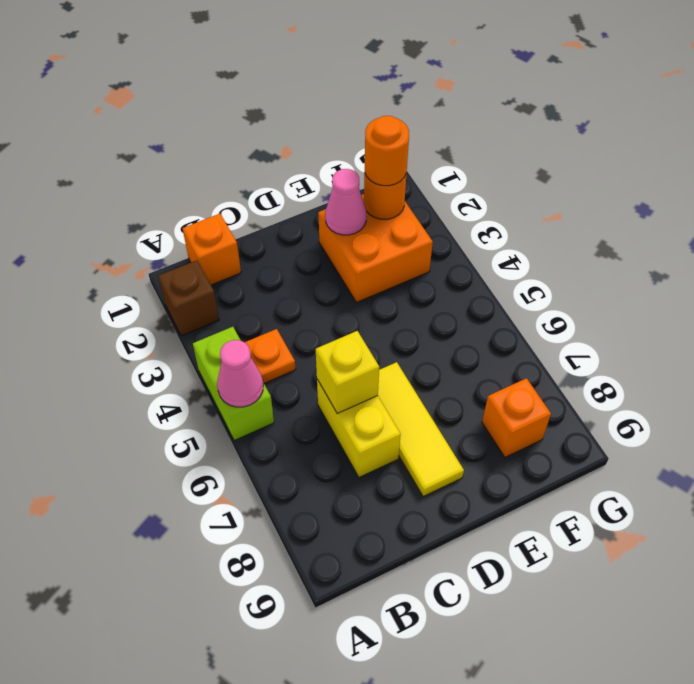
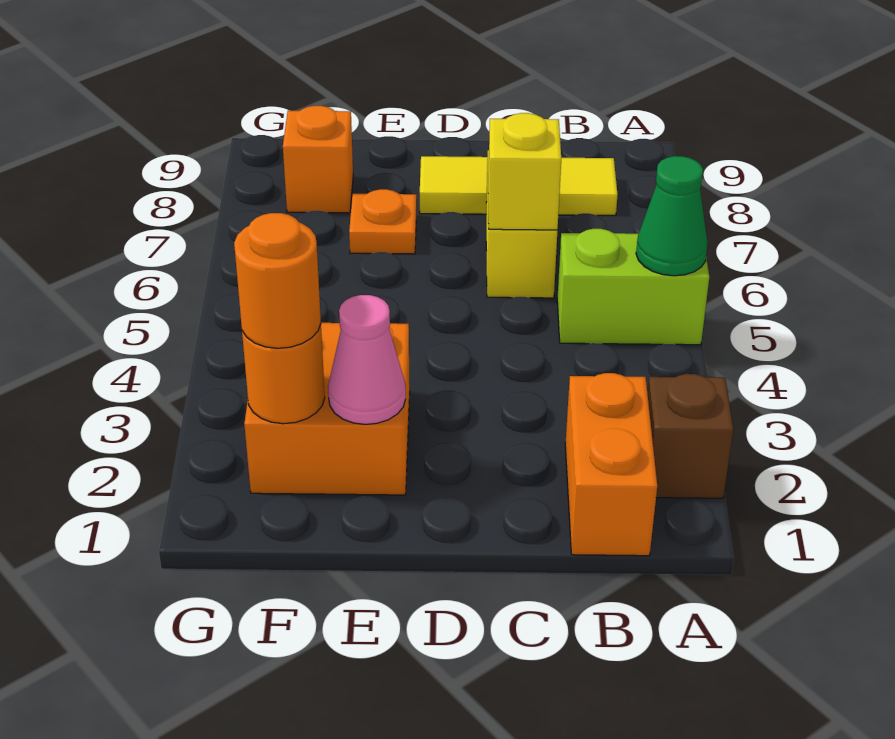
lime 1x2 brick [193,327,274,441] -> lime 1x2 brick turned to [557,229,709,345]
pink 1x1 cone [217,340,263,407] -> green 1x1 cone [636,156,708,276]
orange 1x1 brick [182,214,241,285] -> orange 1x2 brick [565,373,657,556]
orange 1x1 plate [245,329,296,383] -> orange 1x1 plate moved to [349,189,416,254]
yellow 1x3 tile [378,362,464,497] -> yellow 1x3 tile turned to [420,156,618,215]

